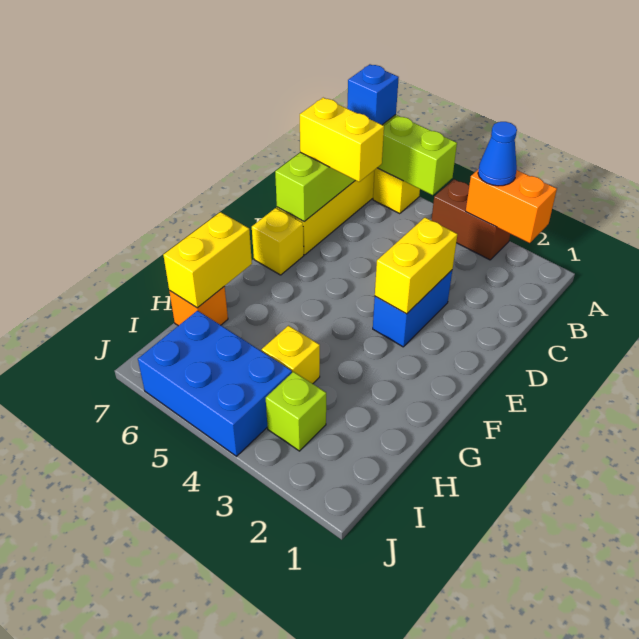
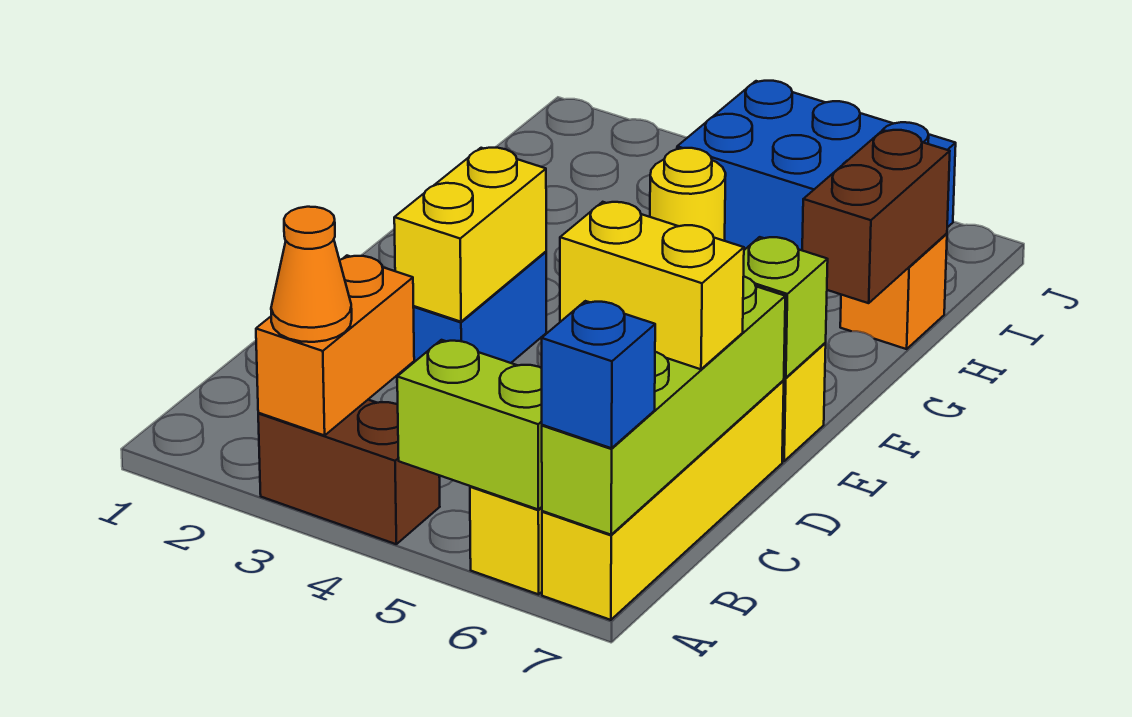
orange 1x2 brick [466,169,557,243] -> orange 1x2 brick turned to [256,256,414,436]
blue 1x1 cone [478,122,517,186] -> orange 1x1 cone [271,207,352,342]
yellow 1x2 brick [163,212,252,308] -> brown 1x2 brick [802,130,950,303]
yellow 1x1 brick [262,326,320,384] -> yellow 1x1 round brick [650,148,726,241]
lime 1x1 brick [266,372,326,451] -> lime 1x1 brick moved to [744,237,828,378]

